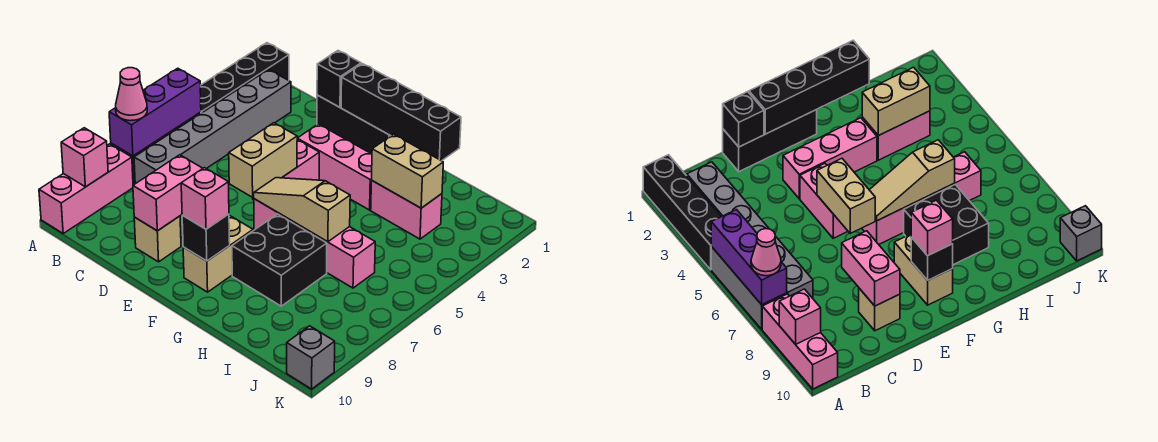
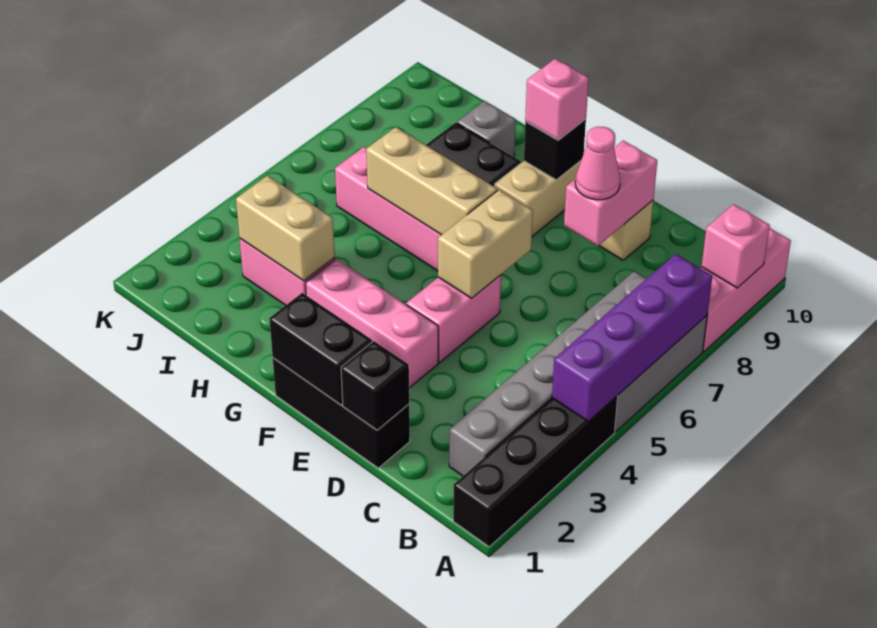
purple 1x3 brick [109,68,201,156] -> purple 1x4 brick [552,254,712,422]
pink 1x1 cone [116,68,147,121] -> pink 1x1 cone moved to [575,127,620,200]
black 1x4 brick [341,64,461,161] -> black 1x2 brick [269,293,372,405]
tan 1x3 slope [254,178,350,242] -> tan 1x3 brick [366,127,497,235]
grey 1x1 brick [287,326,335,389] -> grey 1x1 brick moved to [457,101,516,157]

